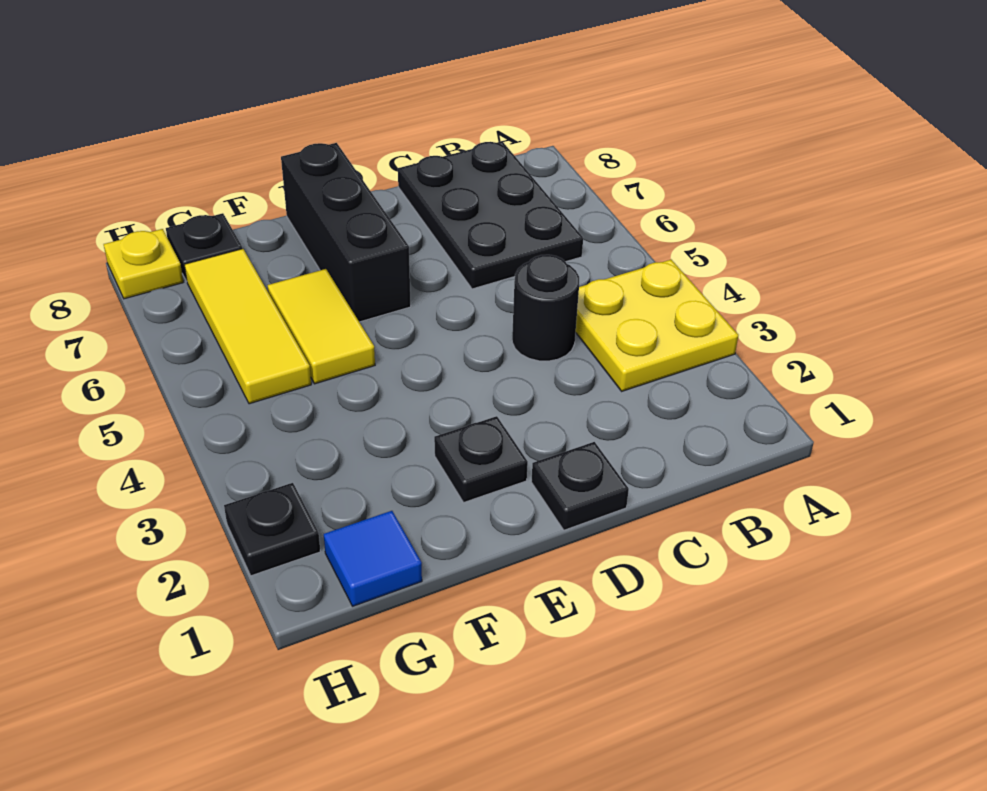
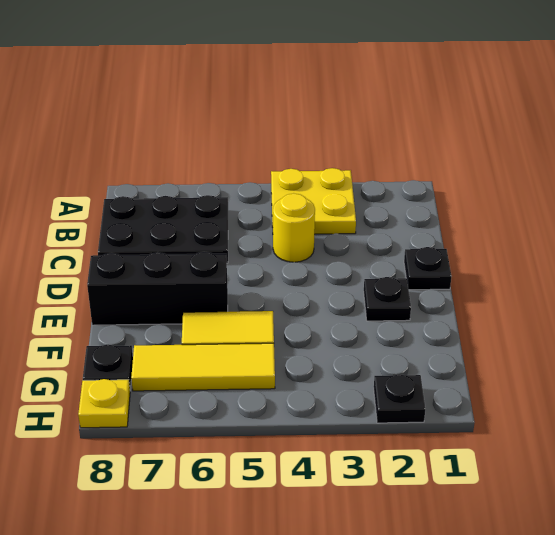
black 1x1 round brick [512,255,579,361] -> yellow 1x1 round brick [273,193,315,262]
blue 1x1 tile [324,511,422,606] -> none

